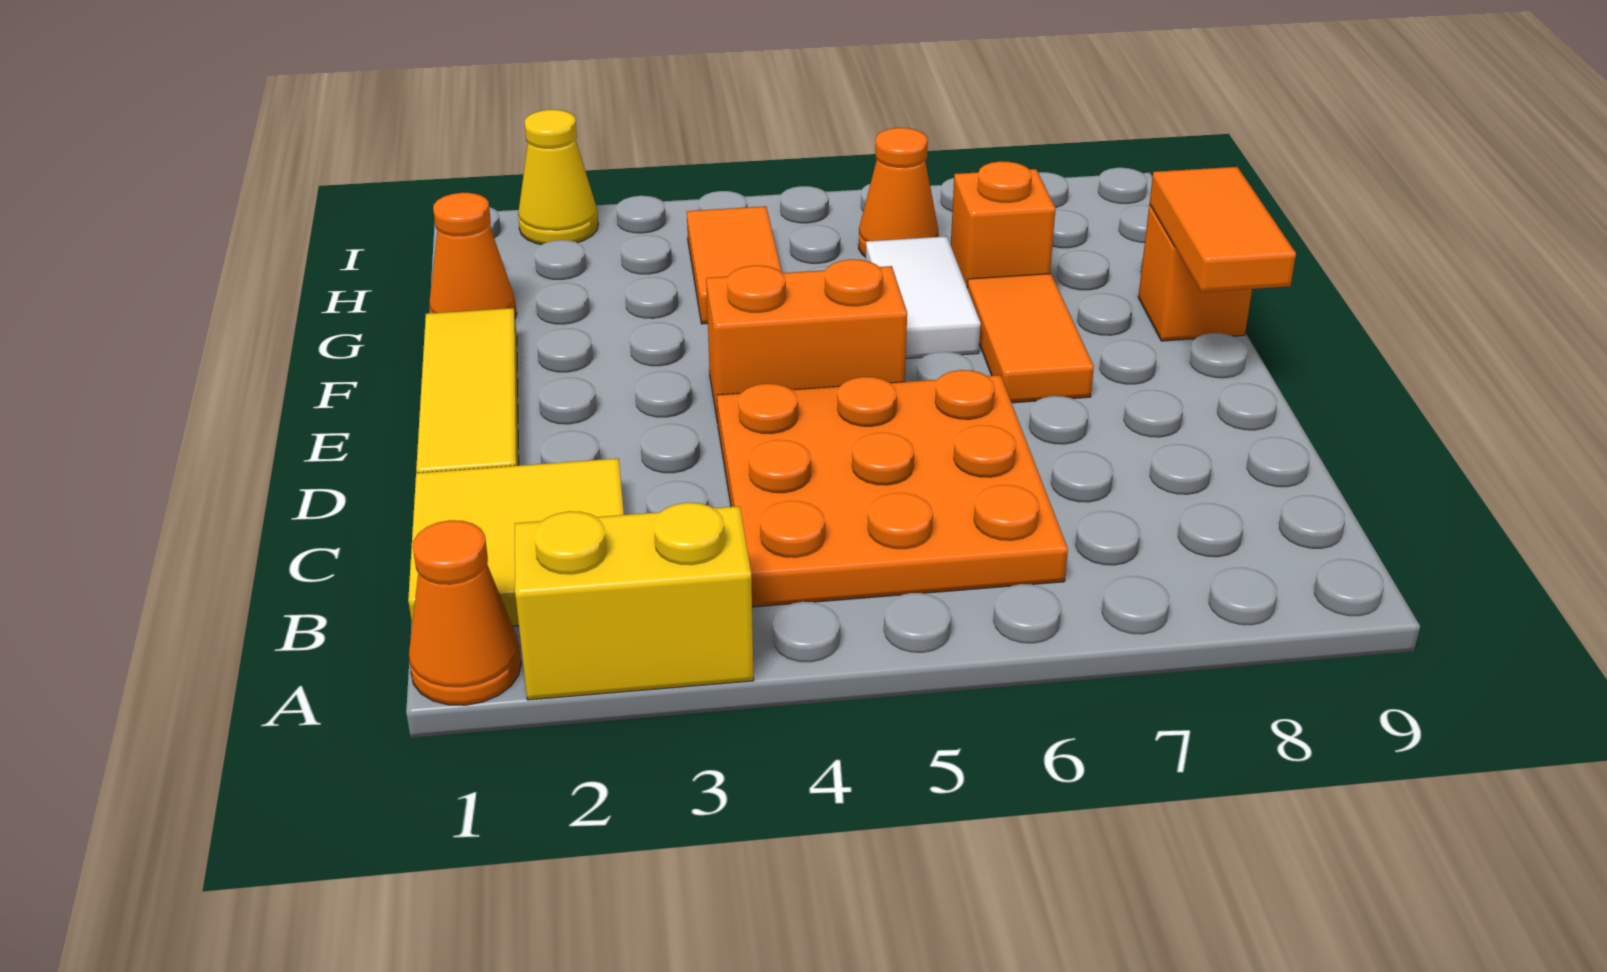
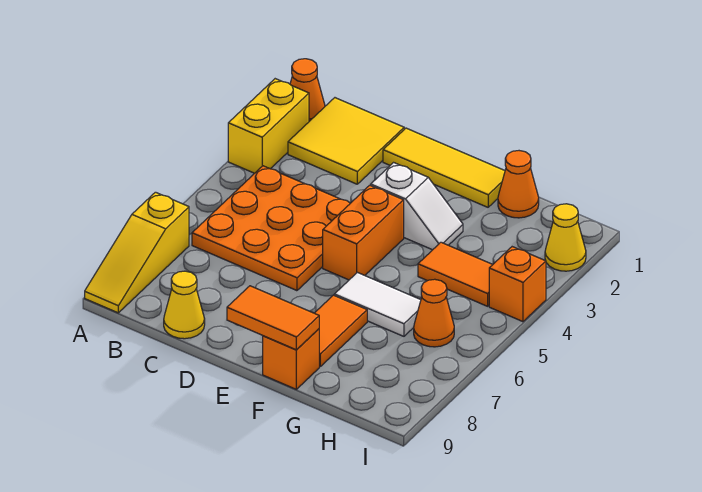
none -> yellow 1x3 slope [85,192,189,313]
none -> yellow 1x1 cone [164,271,205,339]
none -> white 1x2 slope [371,163,463,250]
orange 1x2 tile [967,274,1094,403] -> orange 1x2 tile turned to [315,295,367,366]
orange 1x1 brick [951,161,1056,286] -> orange 1x1 brick moved to [489,247,546,322]

